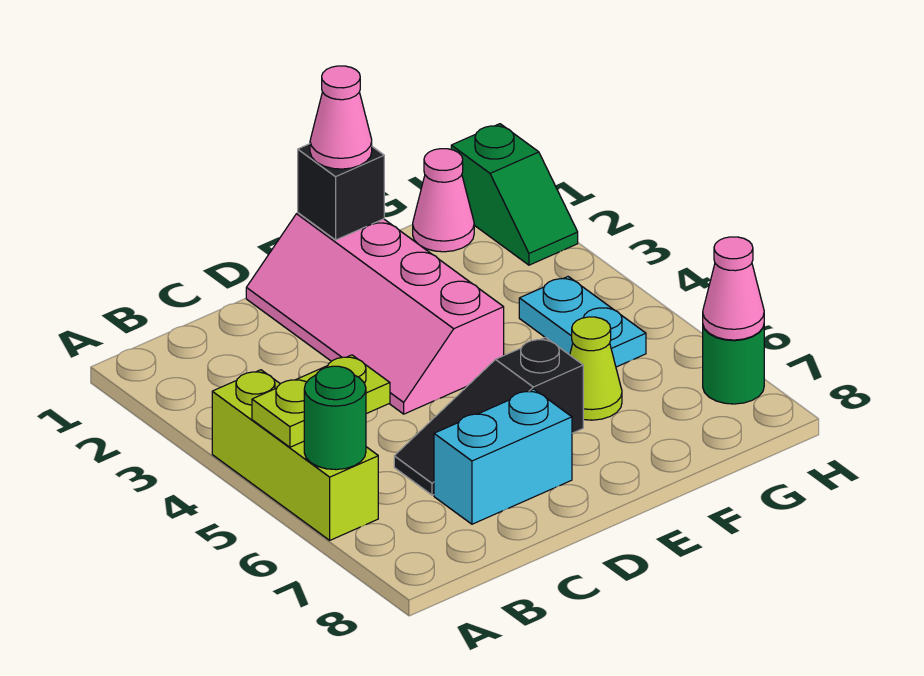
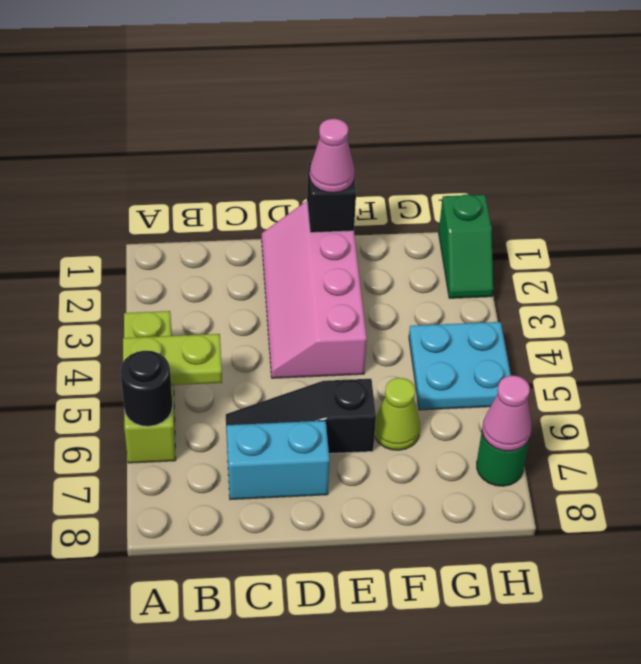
green 1x1 round brick [304,366,366,470] -> black 1x1 round brick [120,351,173,426]
pink 1x1 cone [413,149,474,252] -> none
cyan 1x2 plate [519,277,646,367] -> cyan 2x2 plate [409,322,511,410]

